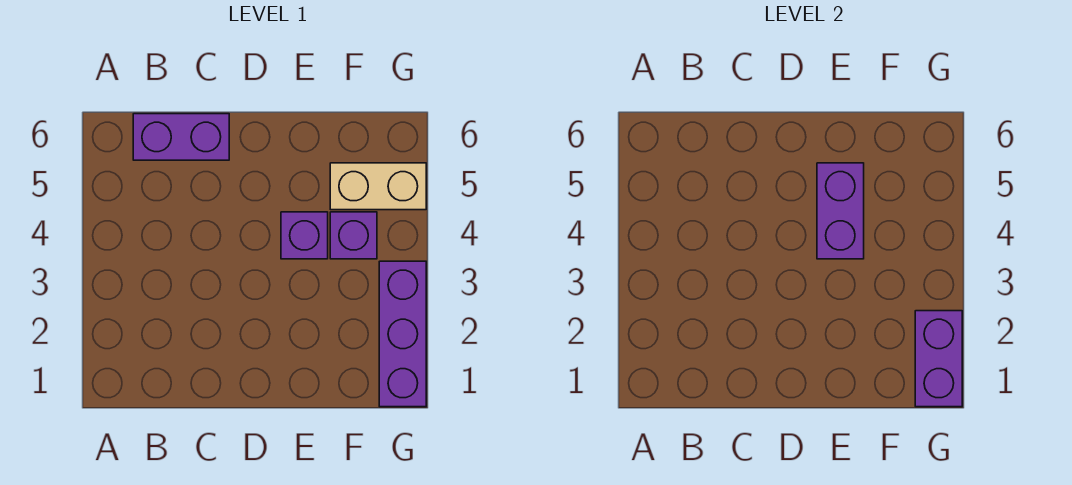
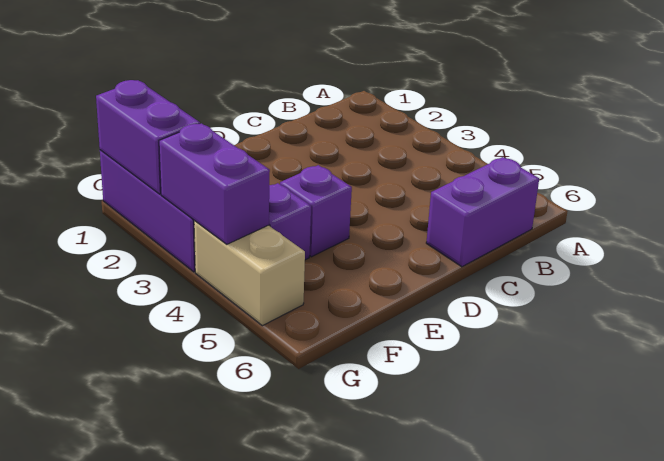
purple 1x2 brick [817,163,864,259] -> purple 1x2 brick moved to [159,123,270,244]
tan 1x2 brick [330,163,426,210] -> tan 1x2 brick turned to [194,221,305,326]

